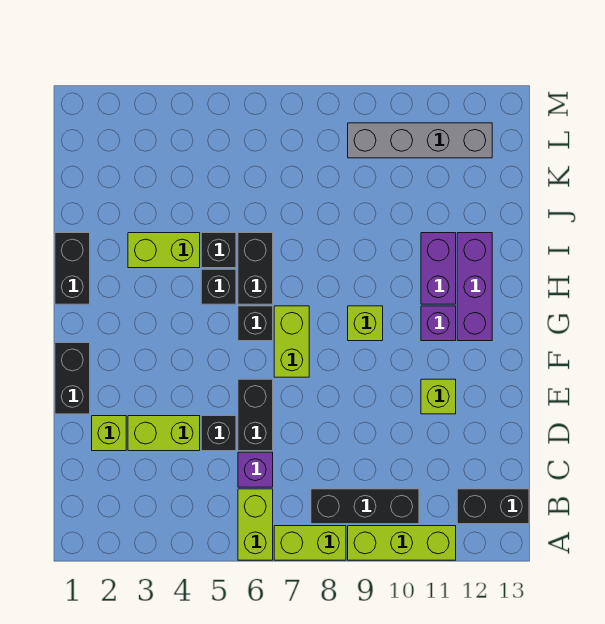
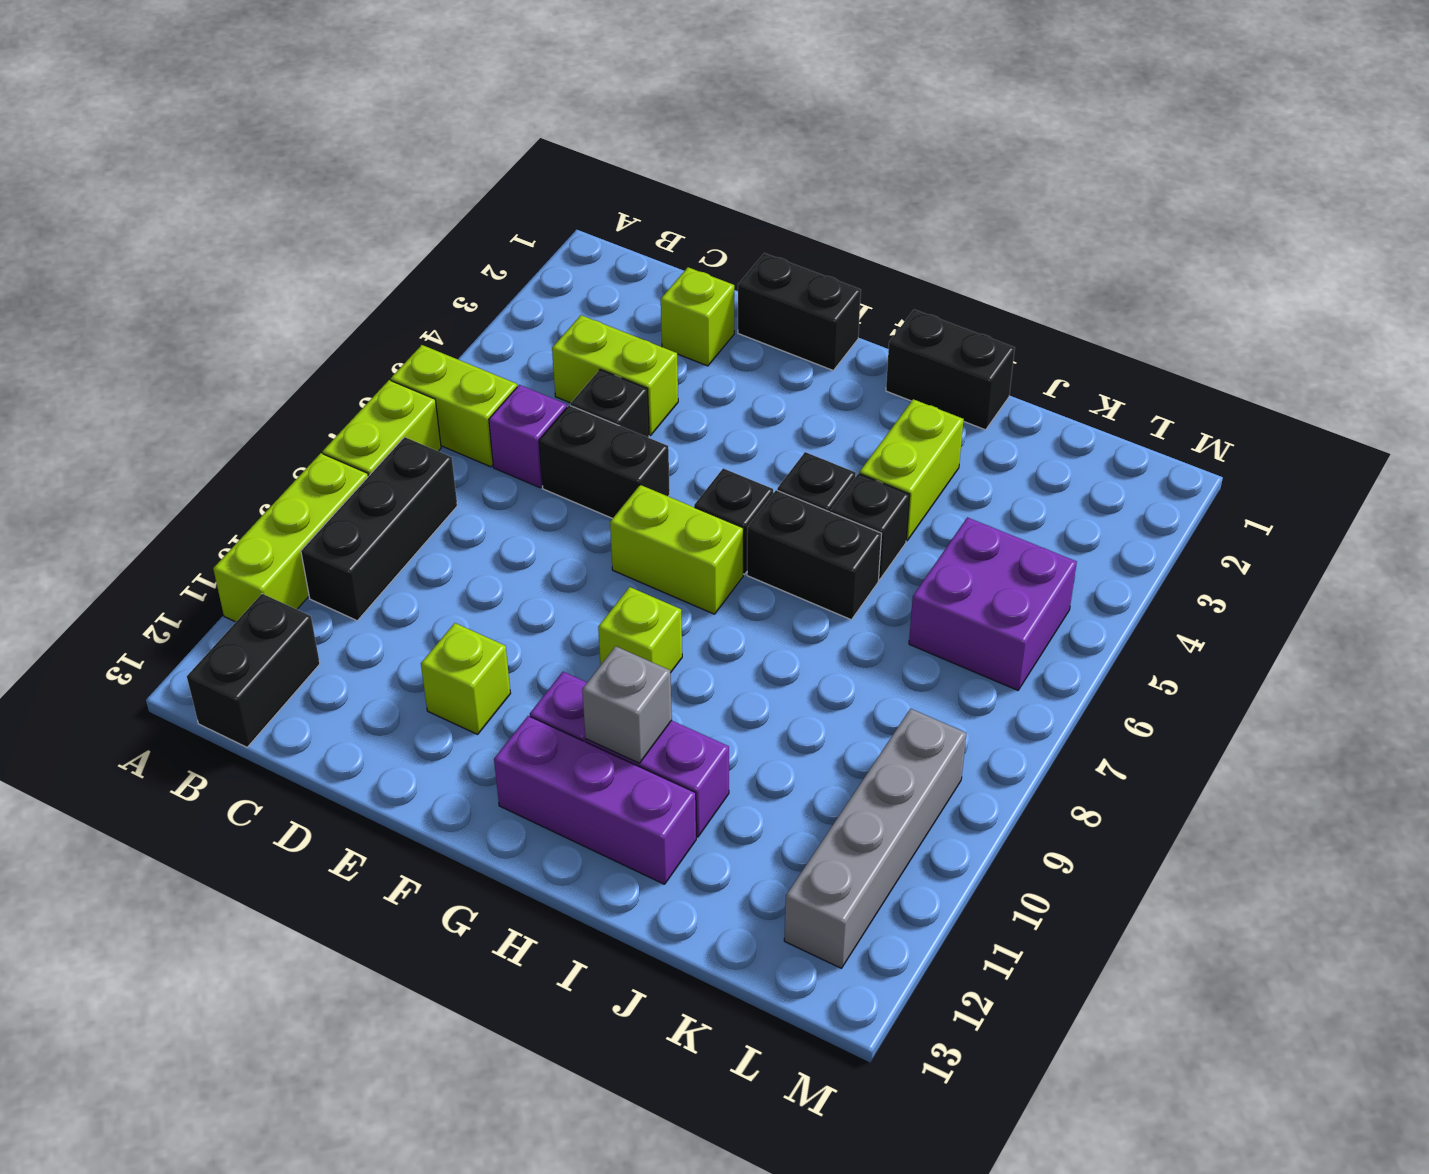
lime 1x2 brick [128,416,200,451] -> lime 1x2 brick turned to [552,315,678,436]
none -> grey 1x1 brick [582,646,672,763]
none -> purple 2x2 brick [909,517,1077,690]

